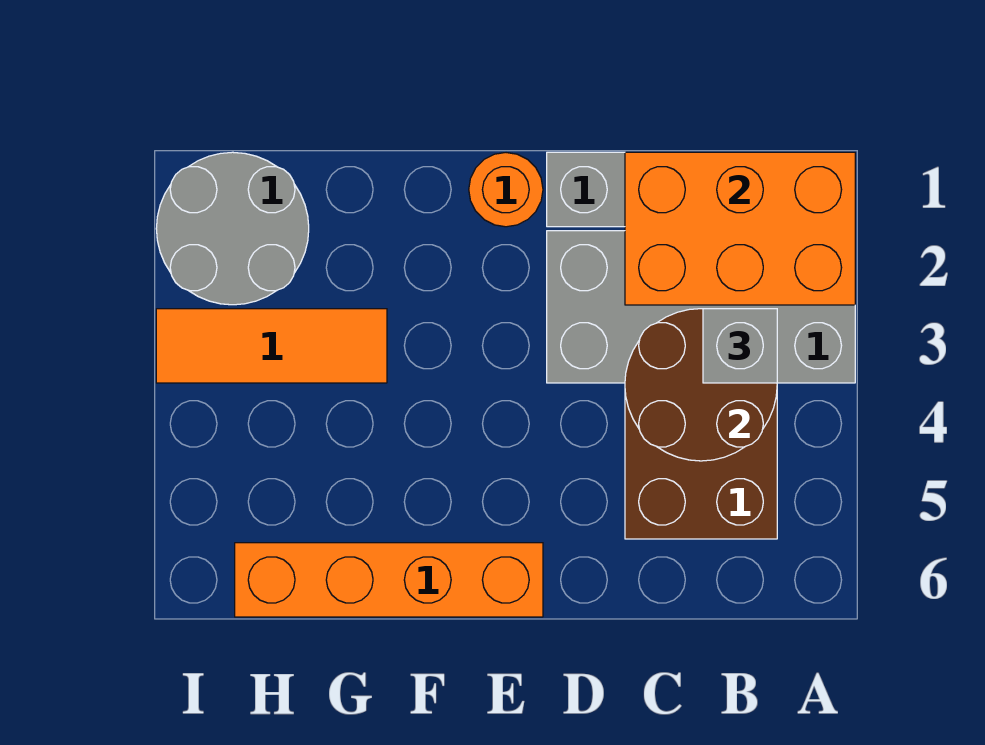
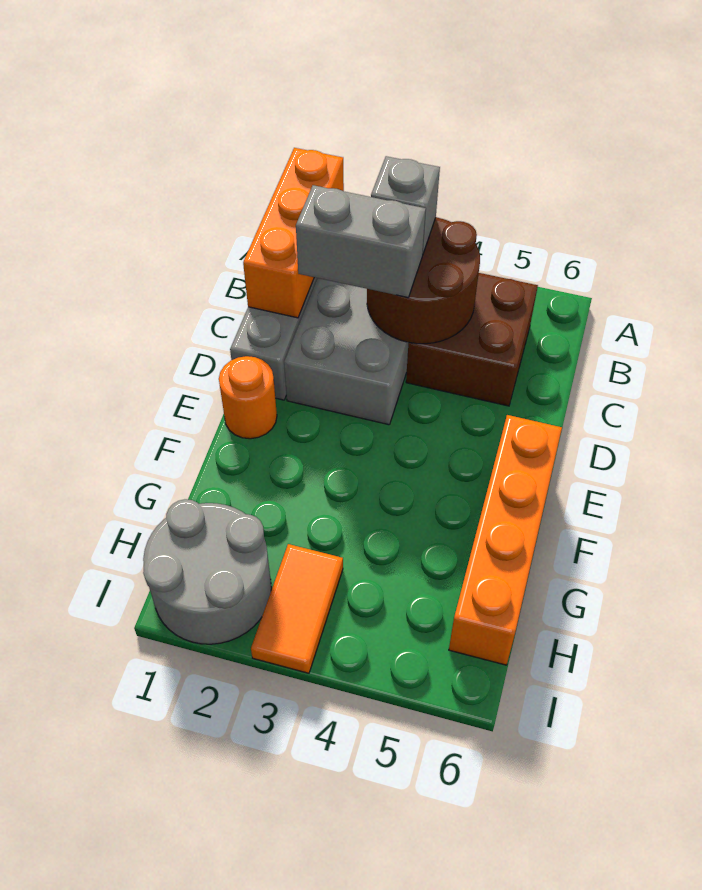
orange 2x3 brick [625,152,855,305] -> orange 1x3 brick [243,148,344,318]
none -> grey 1x2 brick [296,185,426,298]
orange 1x3 tile [156,309,387,383] -> orange 1x2 tile [251,544,343,673]

